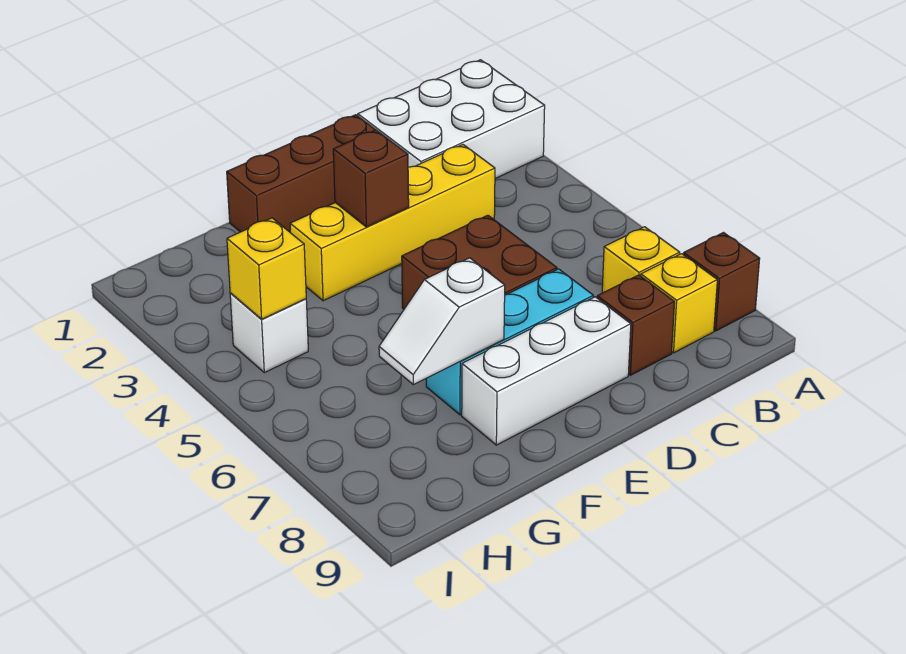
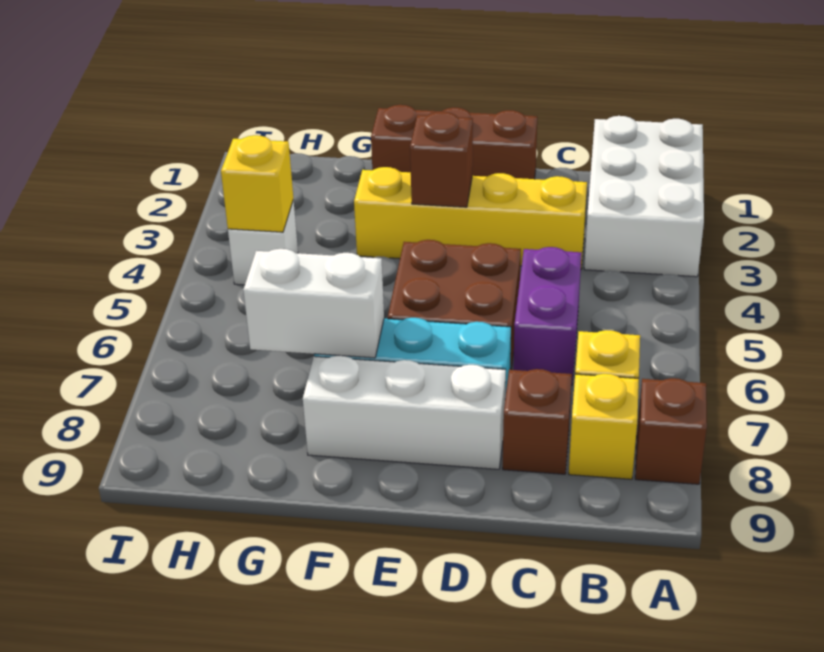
white 2x3 brick [358,60,545,179] -> white 2x3 brick turned to [584,116,704,277]
none -> purple 1x2 brick [513,247,582,385]
white 1x2 slope [379,258,505,385] -> white 1x2 brick [243,249,384,358]

